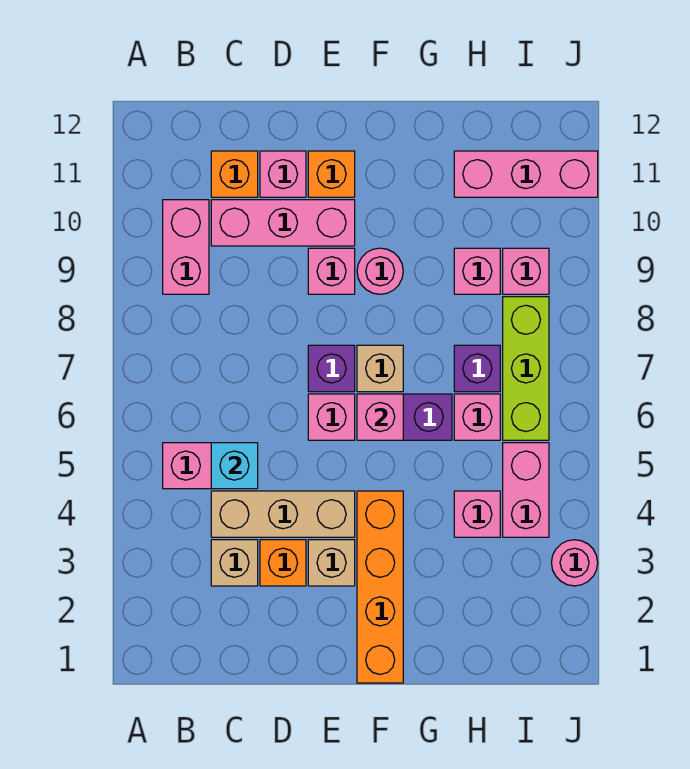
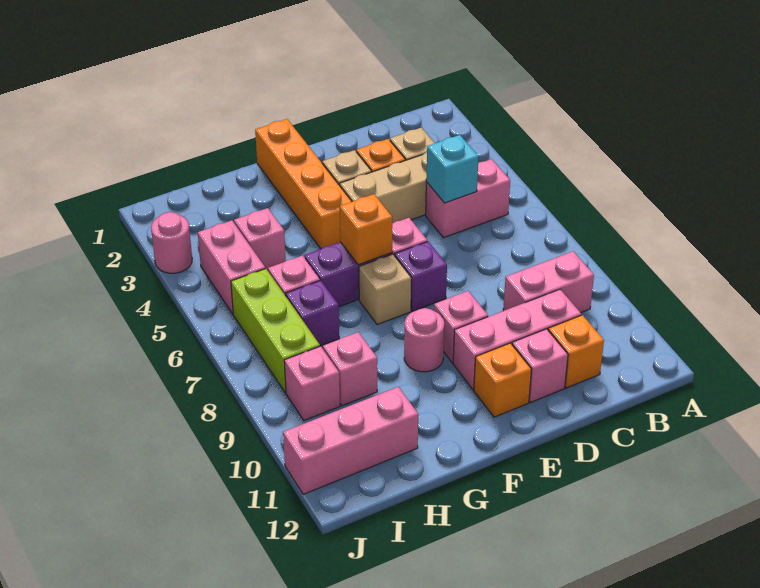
pink 1x2 brick [163,200,209,294] -> pink 1x2 brick turned to [503,251,594,313]
pink 1x1 brick [357,394,403,440] -> orange 1x1 brick [340,194,392,265]

